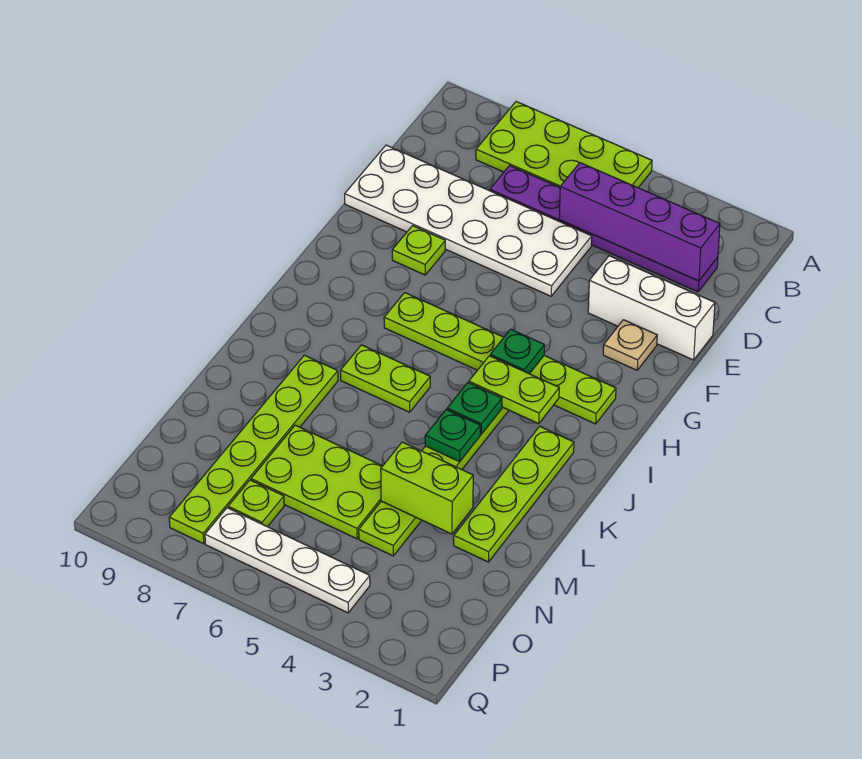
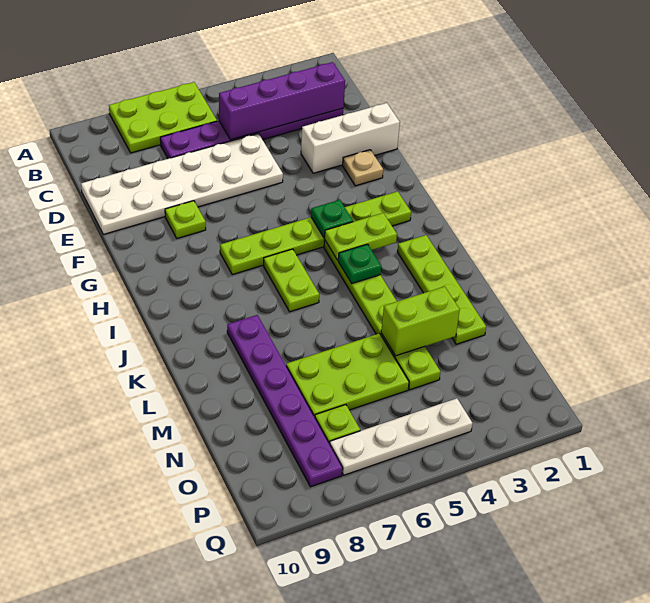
lime 2x4 plate [476,102,652,188] -> lime 2x3 plate [109,82,217,153]
lime 1x2 plate [341,345,430,412] -> lime 1x2 plate turned to [264,249,319,312]
green 1x1 plate [425,410,480,462] -> none
lime 1x6 plate [169,355,338,544] -> purple 1x6 plate [227,315,343,487]

